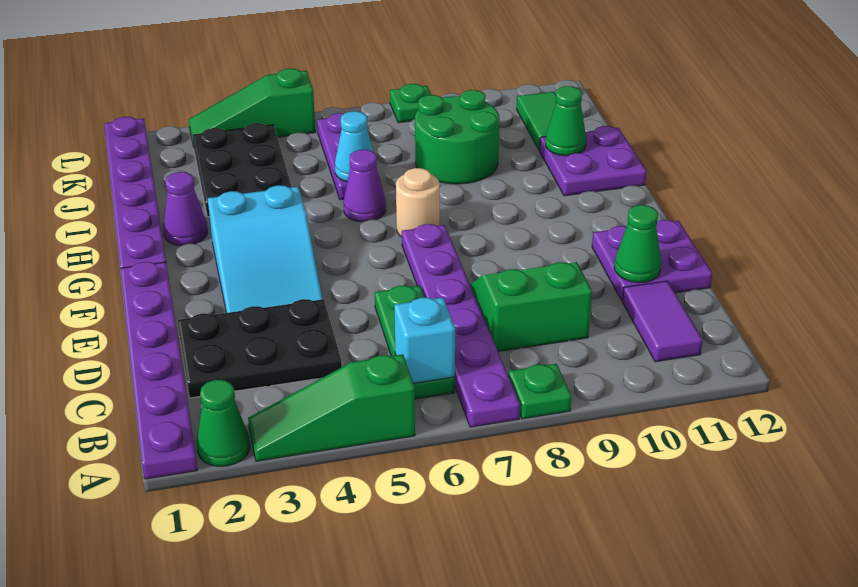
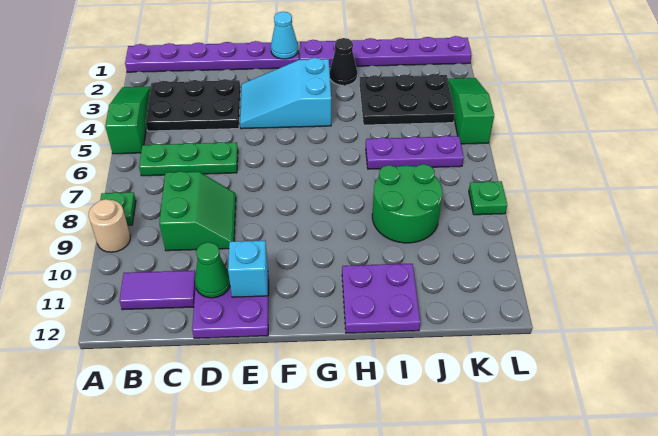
green 1x1 cone [197,380,250,466] -> none
purple 1x6 plate [402,224,520,427] -> none
cyan 1x1 brick [394,298,455,384] -> cyan 1x1 brick moved to [228,240,268,297]
black 2x3 plate [178,299,342,398] -> black 2x3 plate turned to [146,79,241,131]
tan 1x1 round brick [396,168,440,237] -> tan 1x1 round brick moved to [89,199,130,252]
purple 1x1 cone [163,172,208,246] -> black 1x1 cone [330,38,357,85]
purple 1x1 cone [343,150,386,222] -> none
cyan 1x1 cone [335,111,373,182] -> cyan 1x1 cone moved to [271,12,298,59]
green 1x1 cone [545,86,586,156] -> none
green 1x2 tile [517,92,556,150] -> none

